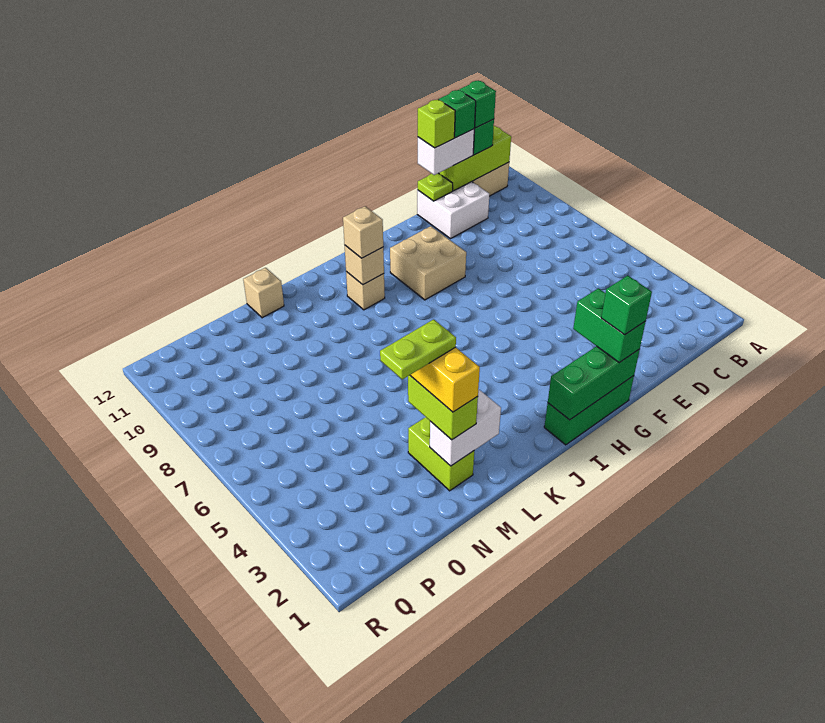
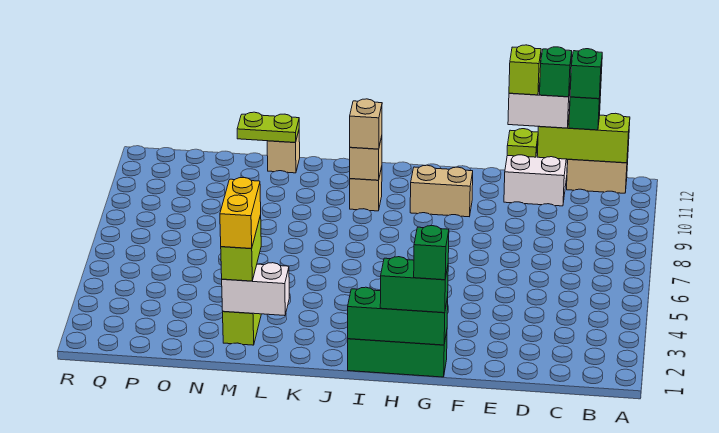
green 1x2 brick [573,288,646,363] -> green 1x2 brick turned to [380,257,448,313]
tan 2x2 brick [390,226,466,300] -> tan 1x2 brick [410,165,473,217]
lime 1x2 plate [380,319,456,379] -> lime 1x2 plate moved to [237,112,299,143]

